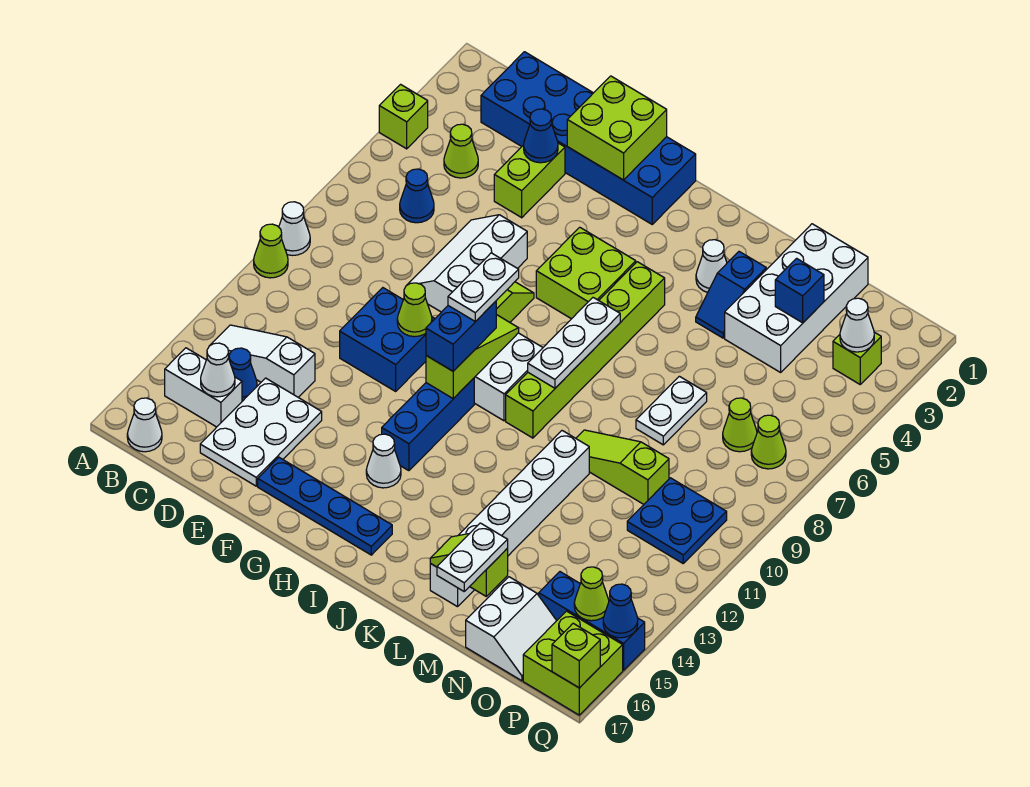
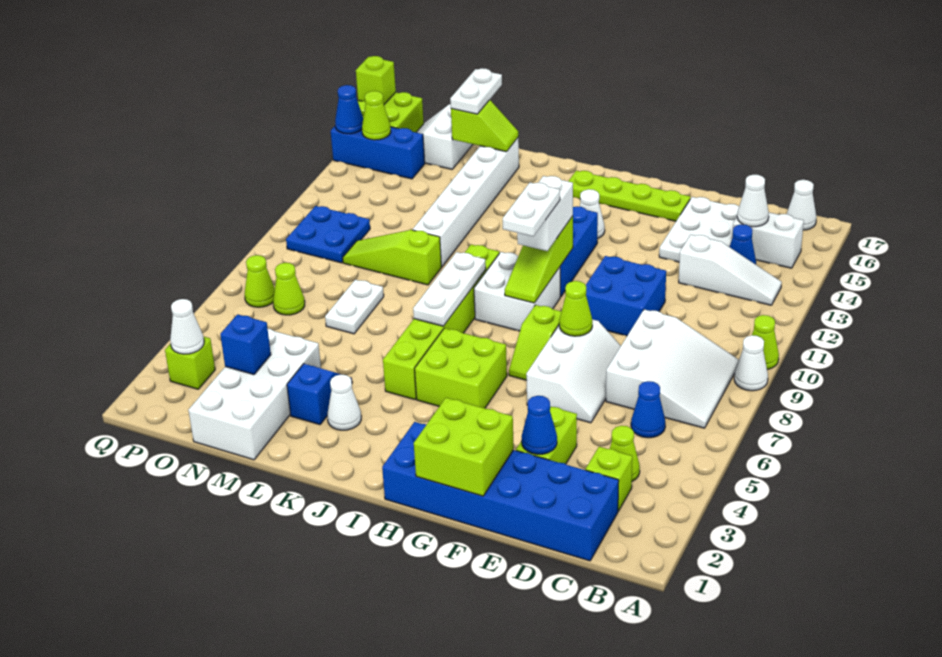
lime 1x1 brick [379,84,428,149] -> lime 1x1 brick moved to [585,447,632,511]
none -> white 3x3 slope [606,309,739,428]
lime 1x1 cone [397,283,432,337] -> lime 1x1 cone moved to [559,281,592,336]
blue 1x4 plate [258,457,392,555] -> lime 1x4 plate [568,171,690,221]
blue 1x2 brick [426,301,496,371] -> white 1x2 brick [517,176,573,251]
lime 1x3 slope [576,430,669,504] -> lime 1x3 slope turned to [343,230,441,285]

